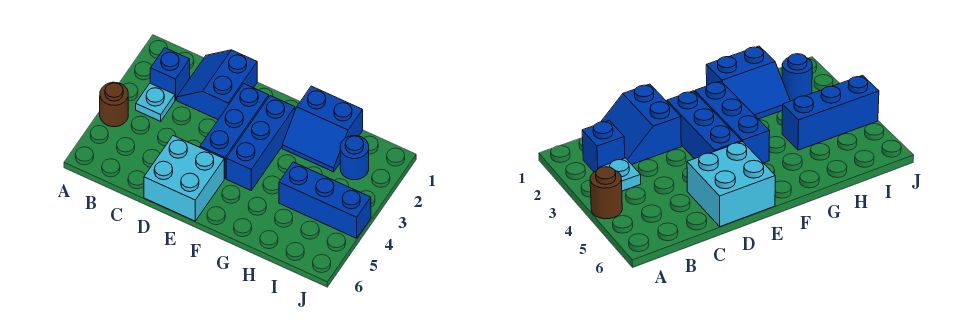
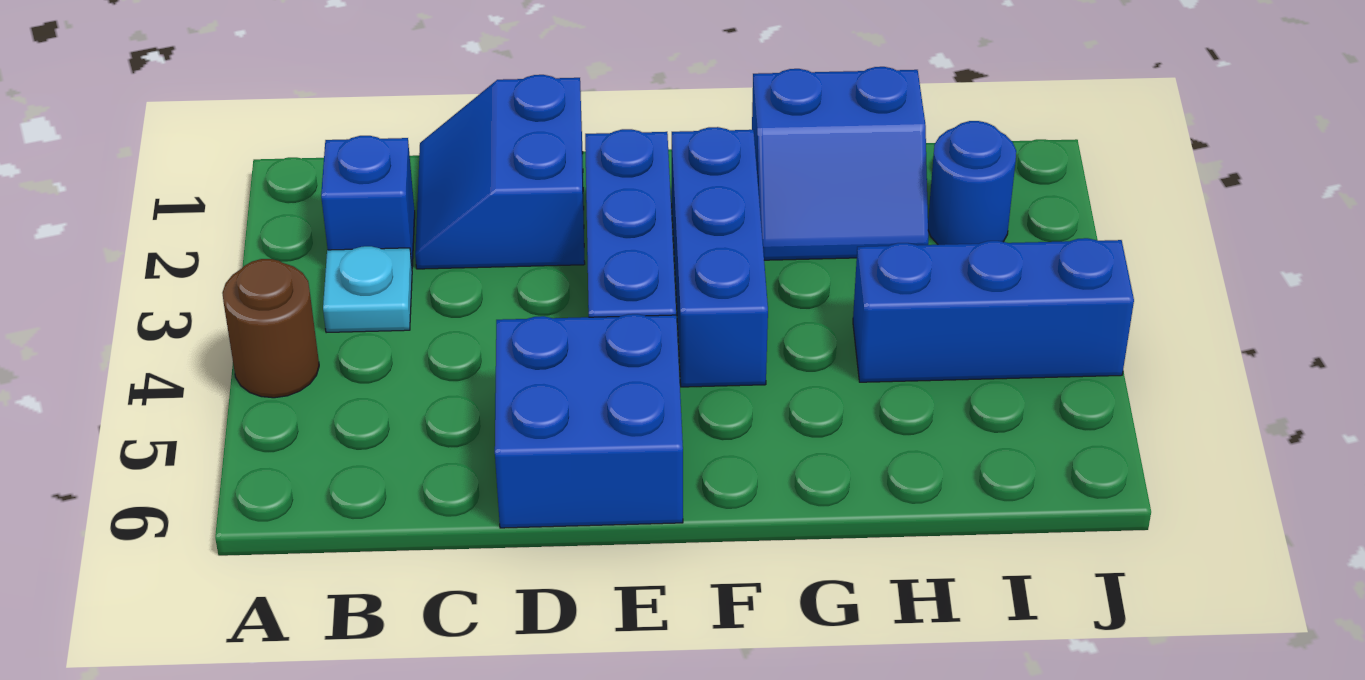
cyan 2x2 brick [144,136,224,221] -> blue 2x2 brick [495,314,683,528]

